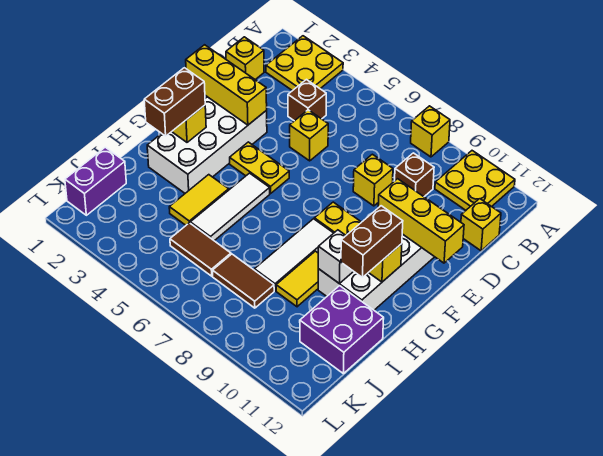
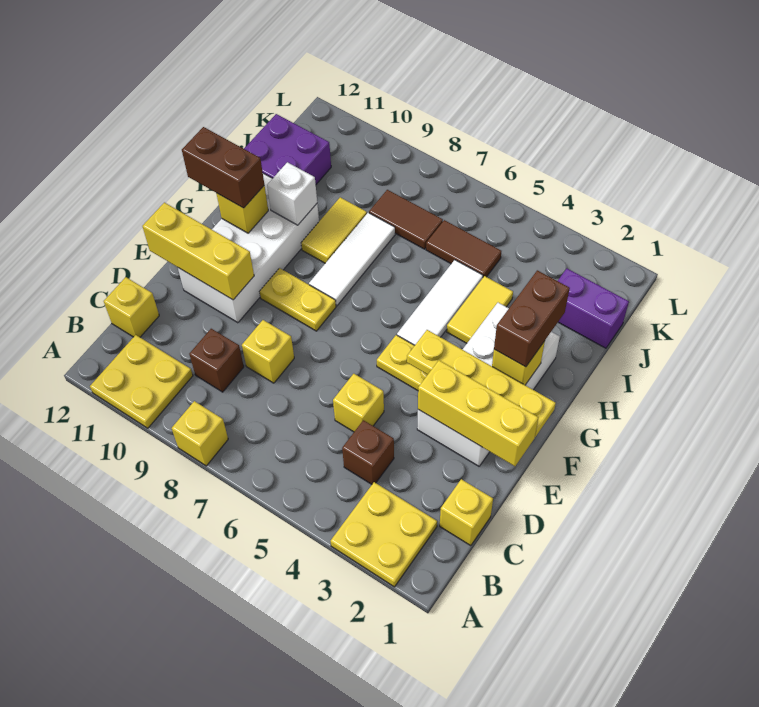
none -> yellow 1x4 plate [407,330,556,437]
brown 1x2 brick [341,206,403,277] -> brown 1x2 brick turned to [182,127,264,208]
purple 1x2 brick [65,147,126,215] -> purple 1x2 brick turned to [558,268,629,348]

